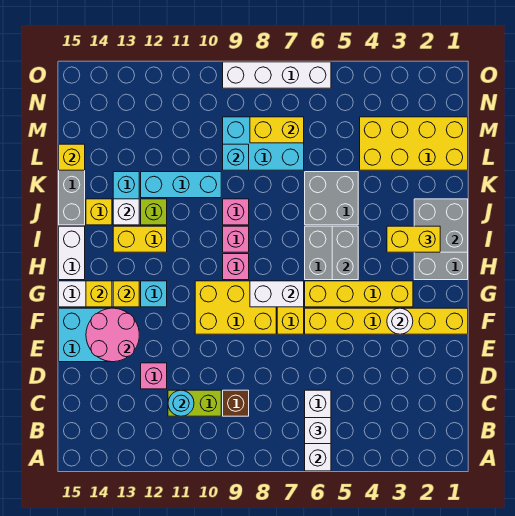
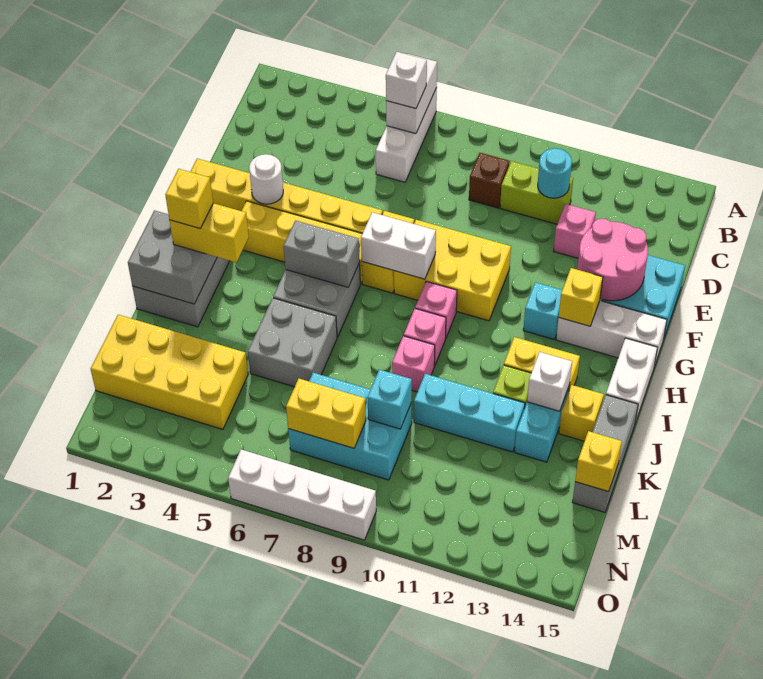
yellow 1x1 brick [86,281,112,307] -> yellow 1x1 brick moved to [165,169,213,229]
grey 1x2 brick [332,226,358,280] -> grey 1x2 brick turned to [283,221,360,287]

